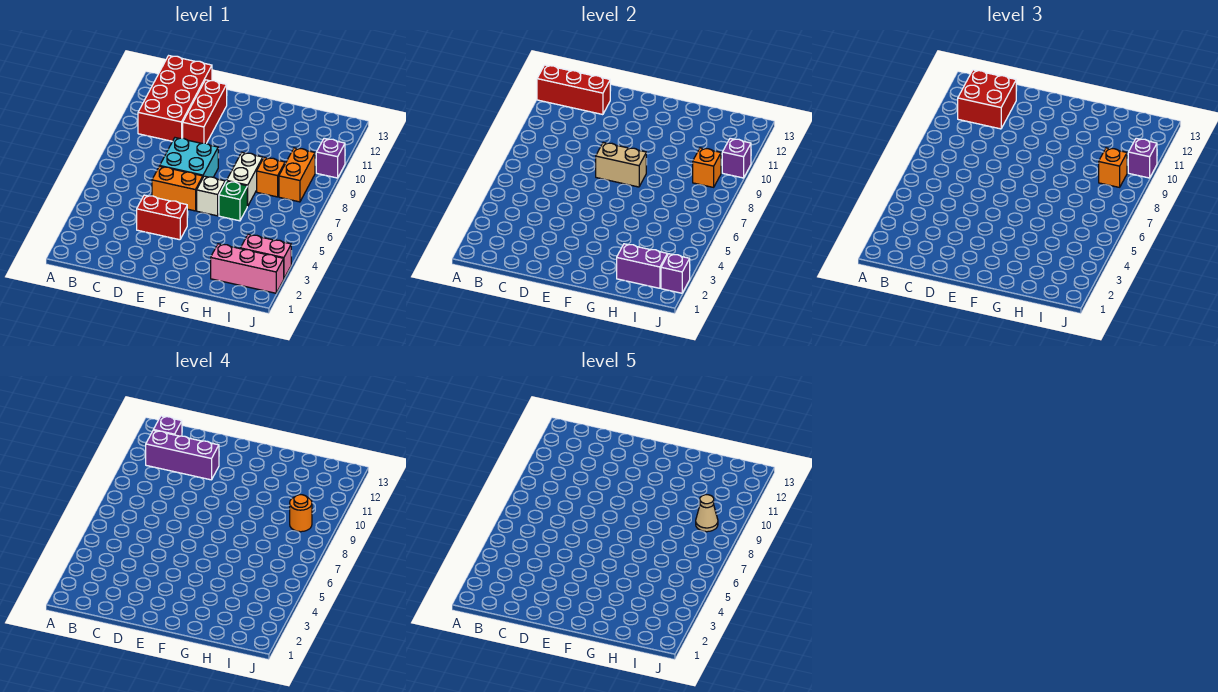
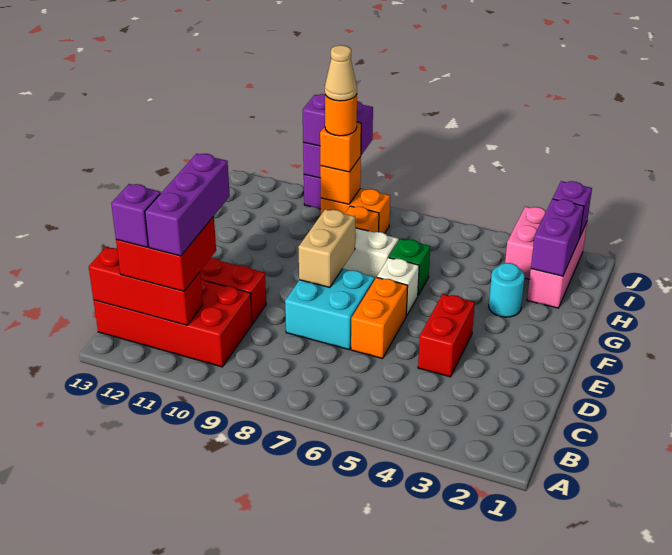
red 1x3 brick [537,65,610,115] -> red 1x3 brick turned to [89,247,203,325]
none -> cyan 1x1 round brick [489,263,525,317]
purple 1x1 brick [1128,138,1157,178] -> purple 1x2 brick [303,94,373,155]

